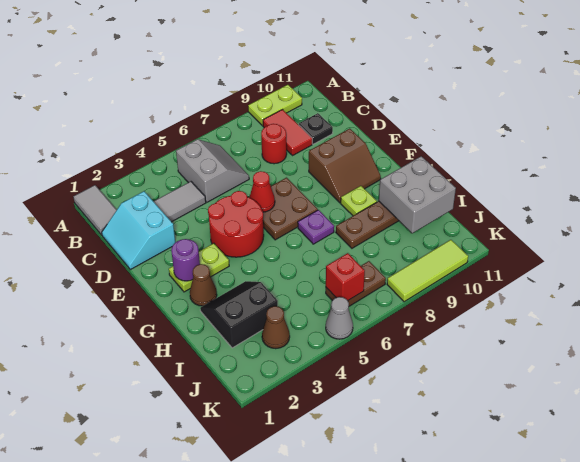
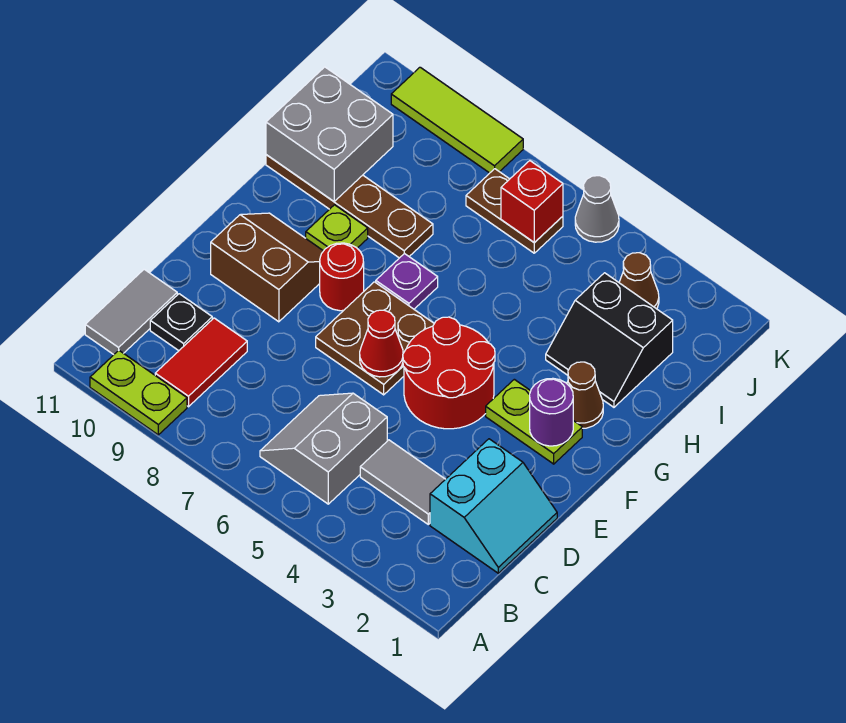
grey 1x2 tile [73,185,116,235] -> grey 1x2 tile moved to [85,269,177,355]
red 1x1 round brick [261,124,287,164] -> red 1x1 round brick moved to [320,243,364,311]

